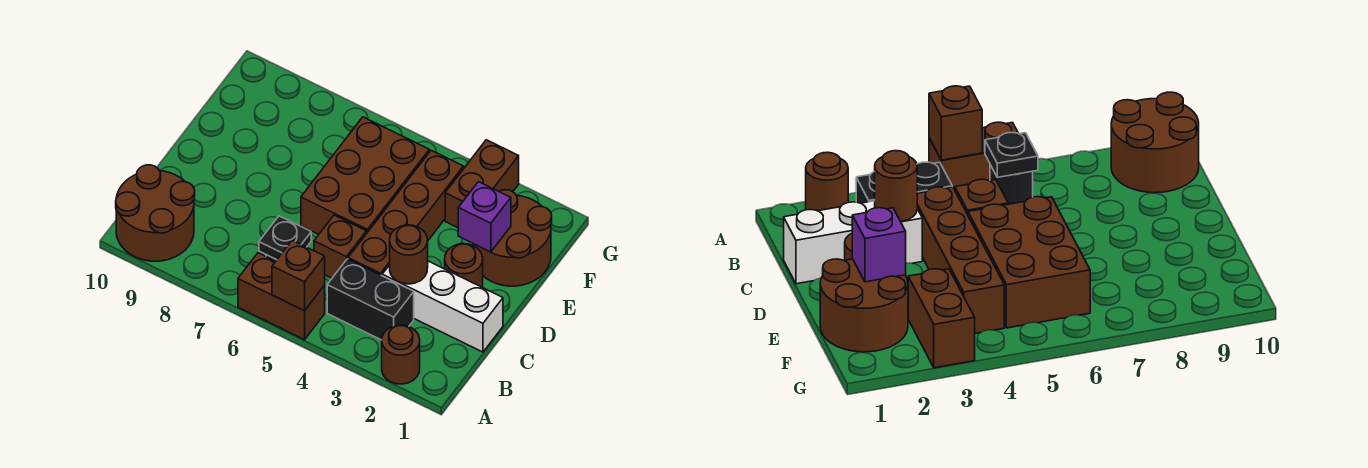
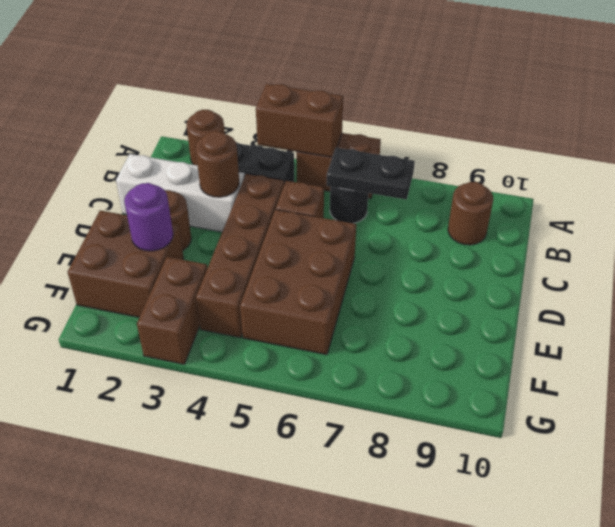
brown 1x1 brick [272,240,325,311] -> brown 1x2 brick [256,84,343,157]
brown 2x2 round brick [116,165,195,261] -> brown 1x1 round brick [448,182,493,245]
black 1x1 plate [259,216,311,260] -> black 1x2 plate [327,148,415,199]
brown 2x2 round brick [473,190,552,286] -> brown 2x2 brick [68,211,184,317]
purple 1x1 brick [458,182,511,252] -> purple 1x1 round brick [124,183,173,251]

